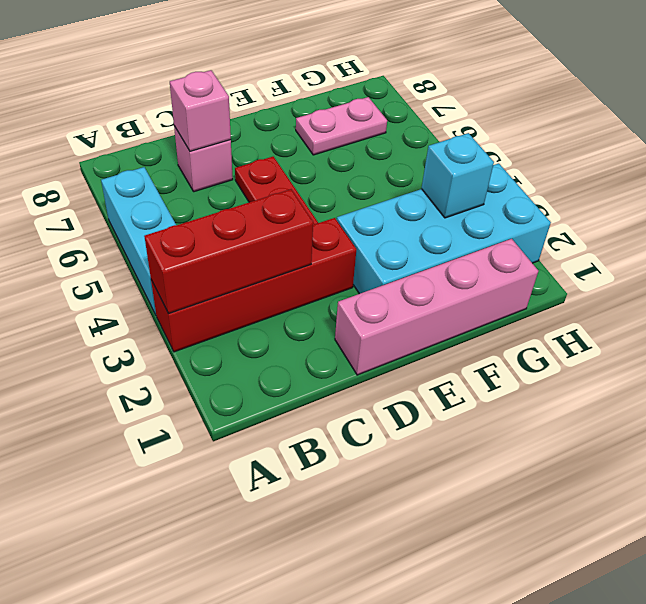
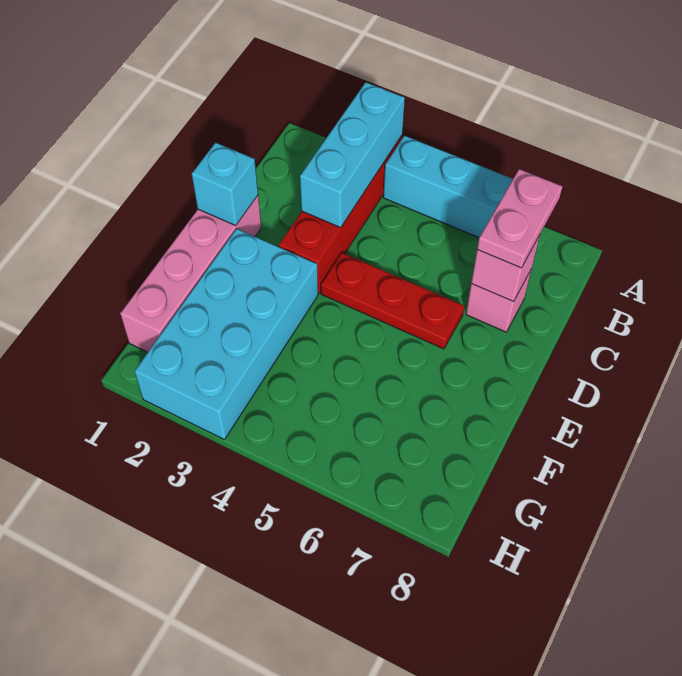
red 1x3 brick [144,189,313,314] -> cyan 1x3 brick [300,82,405,228]
pink 1x2 plate [296,97,387,155] -> pink 1x2 plate moved to [477,169,563,268]
cyan 1x1 brick [422,133,494,218] -> cyan 1x1 brick moved to [192,143,258,225]

